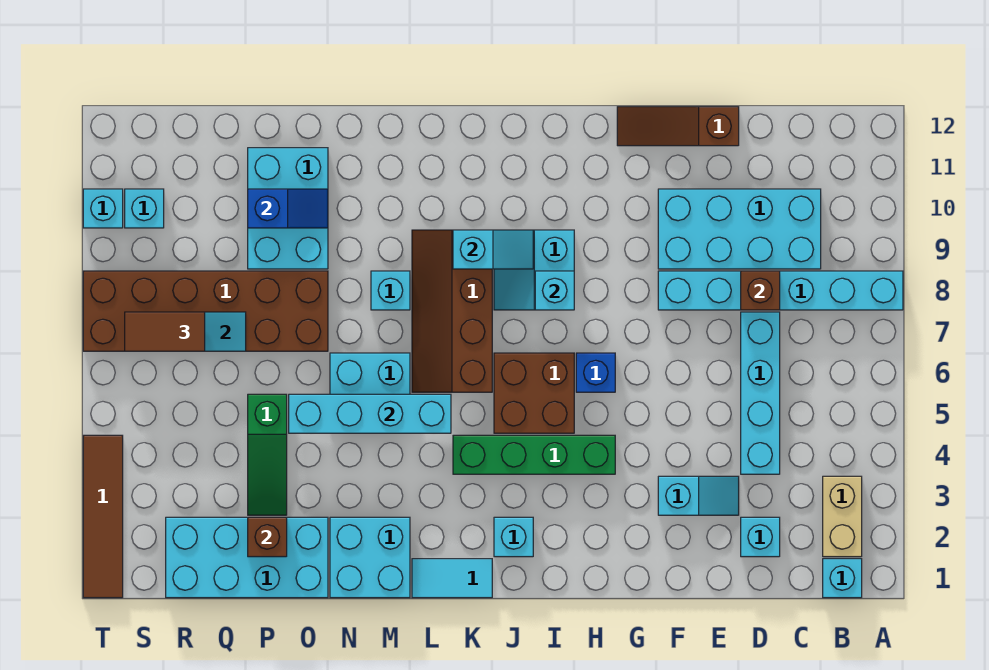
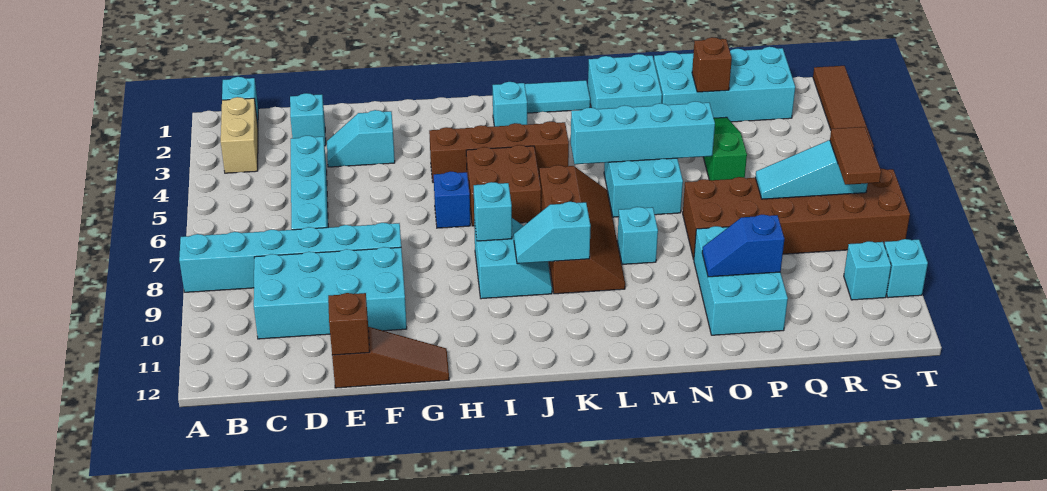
brown 1x1 brick [741,271,780,310] -> brown 1x1 brick moved to [328,293,370,355]
green 1x4 brick [453,435,615,474] -> brown 1x4 brick [429,121,569,183]
brown 1x2 tile [125,312,205,351] -> brown 1x2 tile turned to [830,127,881,185]

